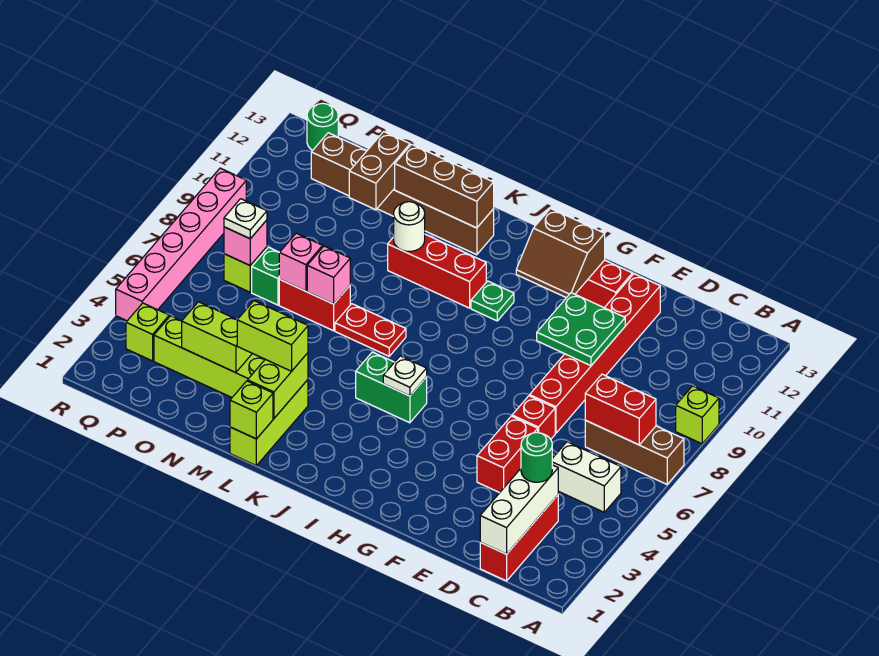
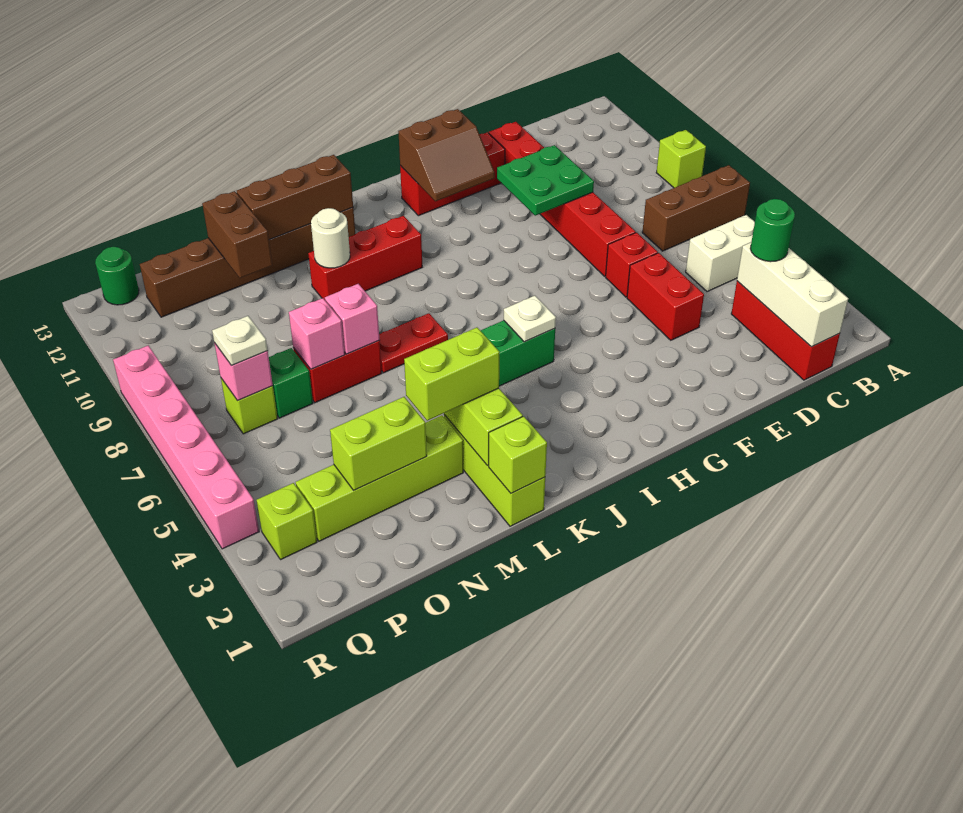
red 1x2 brick [585,374,656,445] -> none
green 1x1 plate [471,281,514,321] -> none

